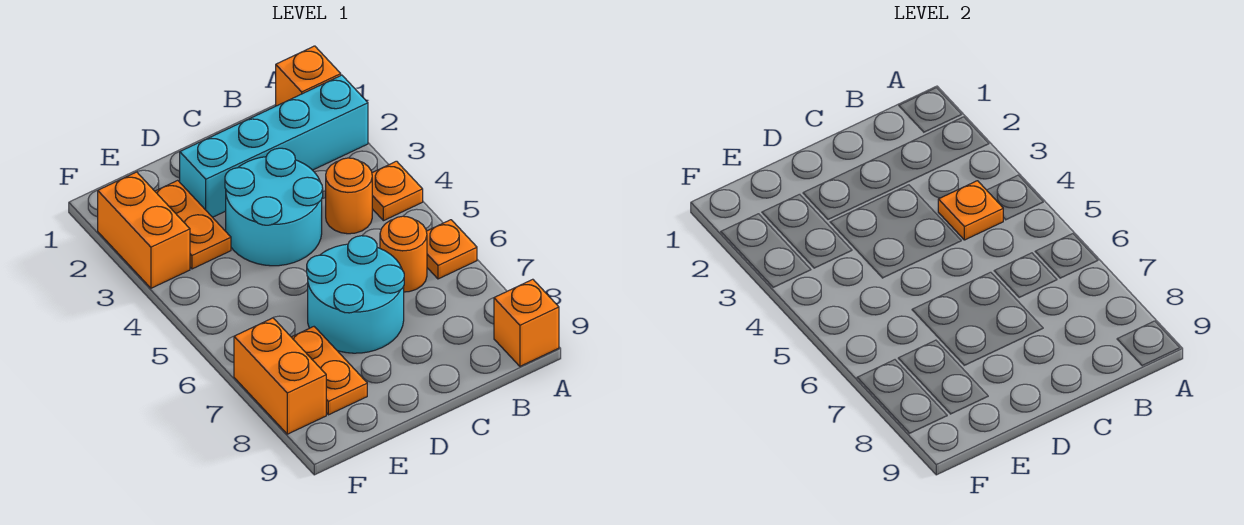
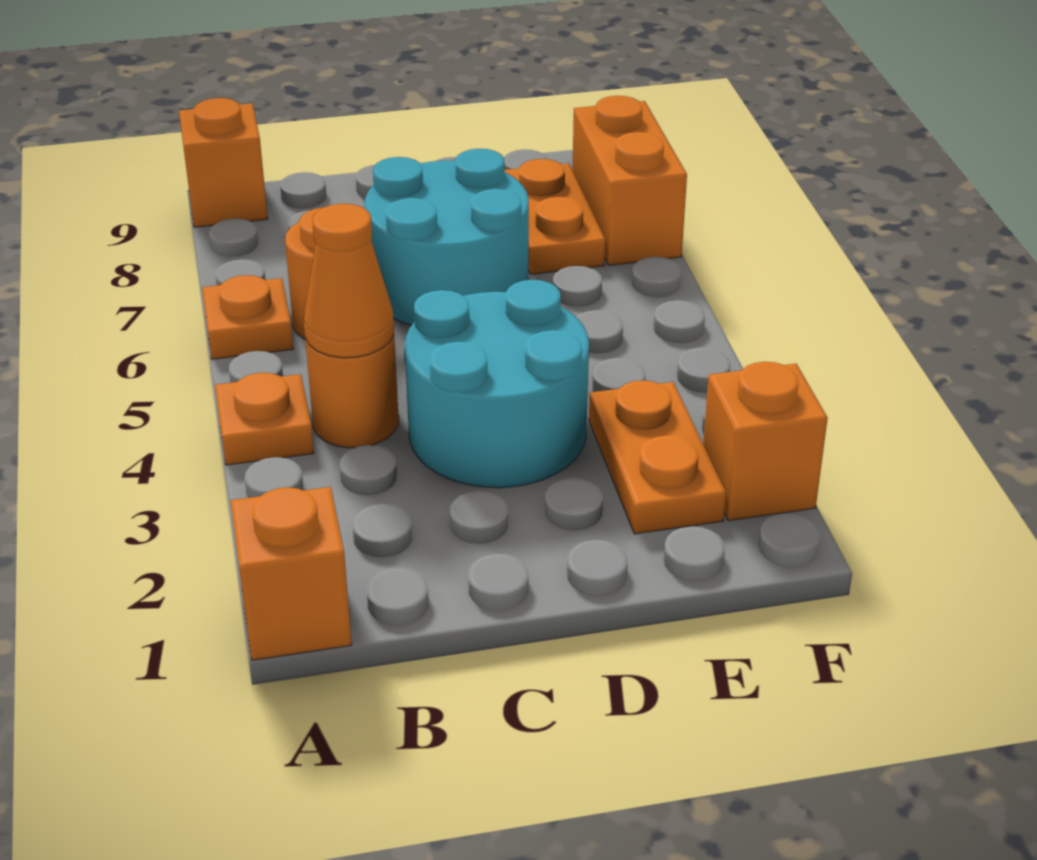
cyan 1x4 brick [180,75,368,217] -> none
orange 1x1 plate [938,181,1003,240] -> orange 1x1 cone [304,204,394,358]
orange 1x2 brick [98,172,190,288] -> orange 1x1 brick [703,362,828,521]

